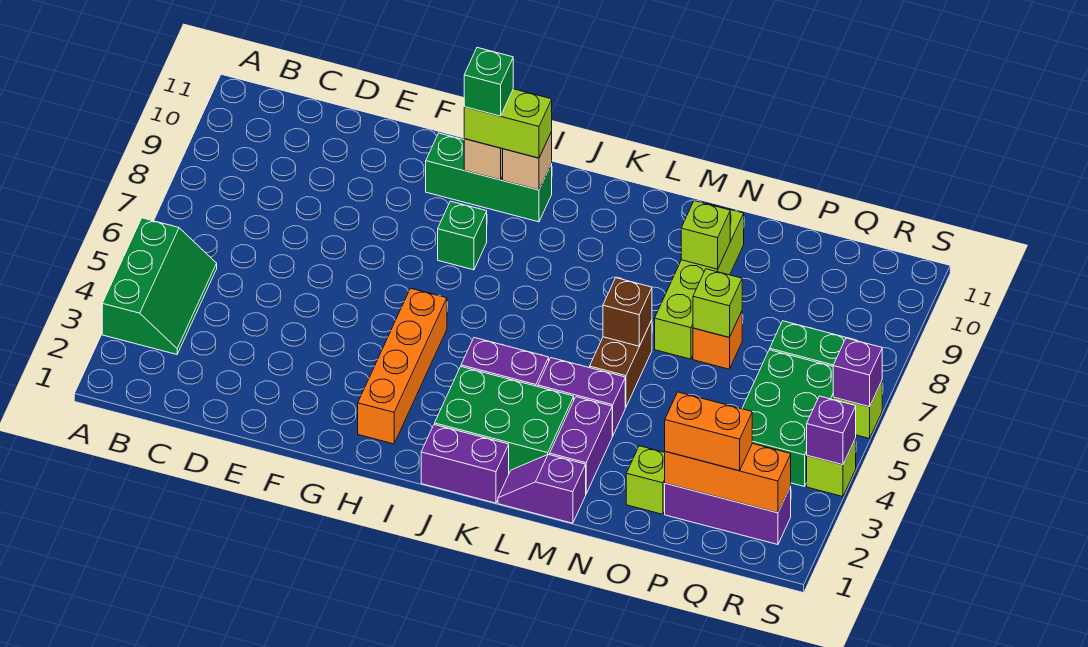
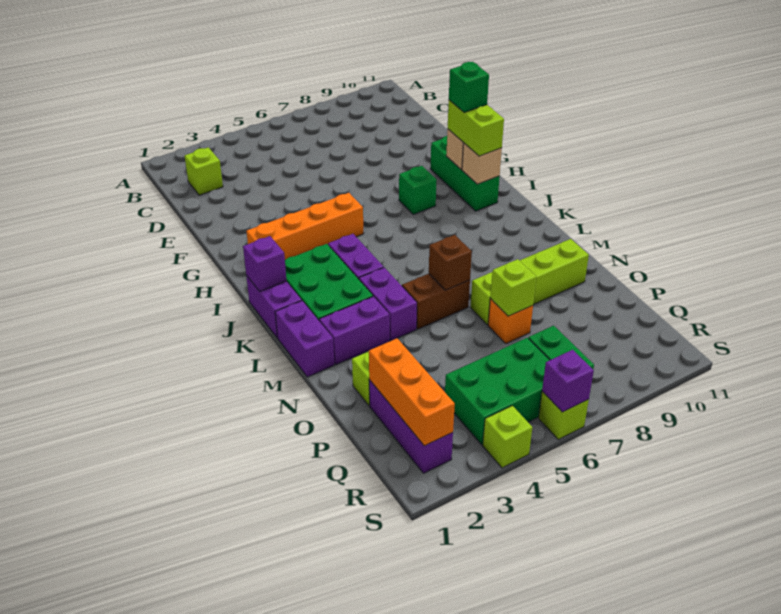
green 2x3 slope [102,218,217,354] -> none
purple 1x2 slope [498,454,586,523] -> purple 1x2 brick [275,301,334,377]
lime 1x1 brick [681,201,730,269] -> lime 1x1 brick moved to [185,147,223,195]
orange 1x2 brick [665,392,752,471] -> none
purple 1x1 brick [807,396,856,465] -> purple 1x1 brick moved to [243,236,286,291]

